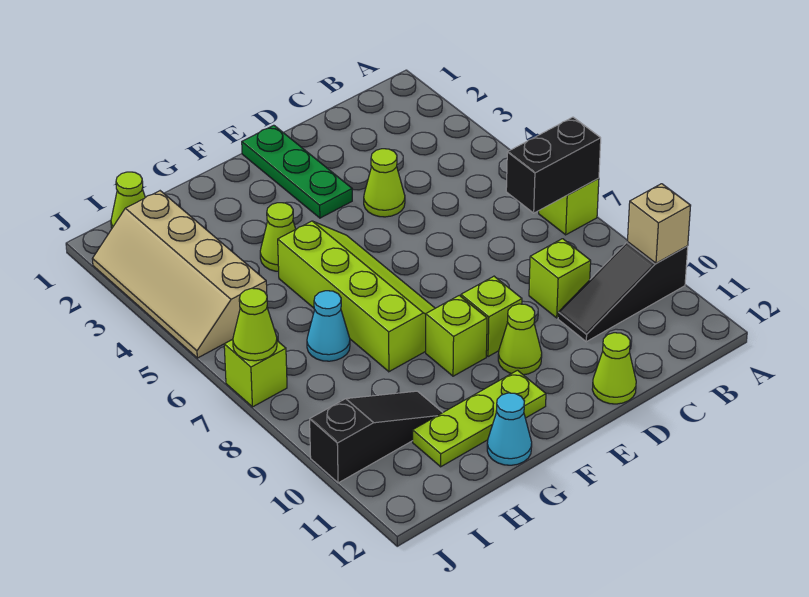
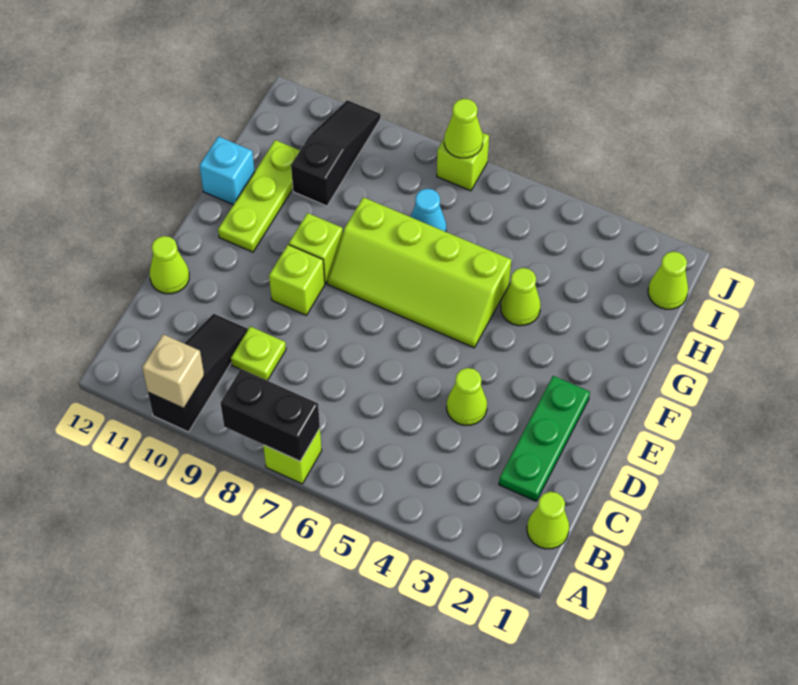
black 1x2 brick [506,117,601,213] -> black 1x2 brick turned to [220,369,320,461]
lime 1x1 brick [529,239,591,318] -> lime 1x1 plate [231,326,286,381]
green 1x3 plate [242,125,352,218] -> green 1x3 plate turned to [499,376,590,501]
lime 1x1 cone [498,304,542,375] -> lime 1x1 cone moved to [527,492,569,549]
cyan 1x1 cone [487,393,532,465] -> cyan 1x1 brick [199,136,255,205]
black 1x3 slope [310,391,443,483] -> black 1x3 slope turned to [291,100,381,206]
tan 2x4 slope [93,191,267,358] -> none

